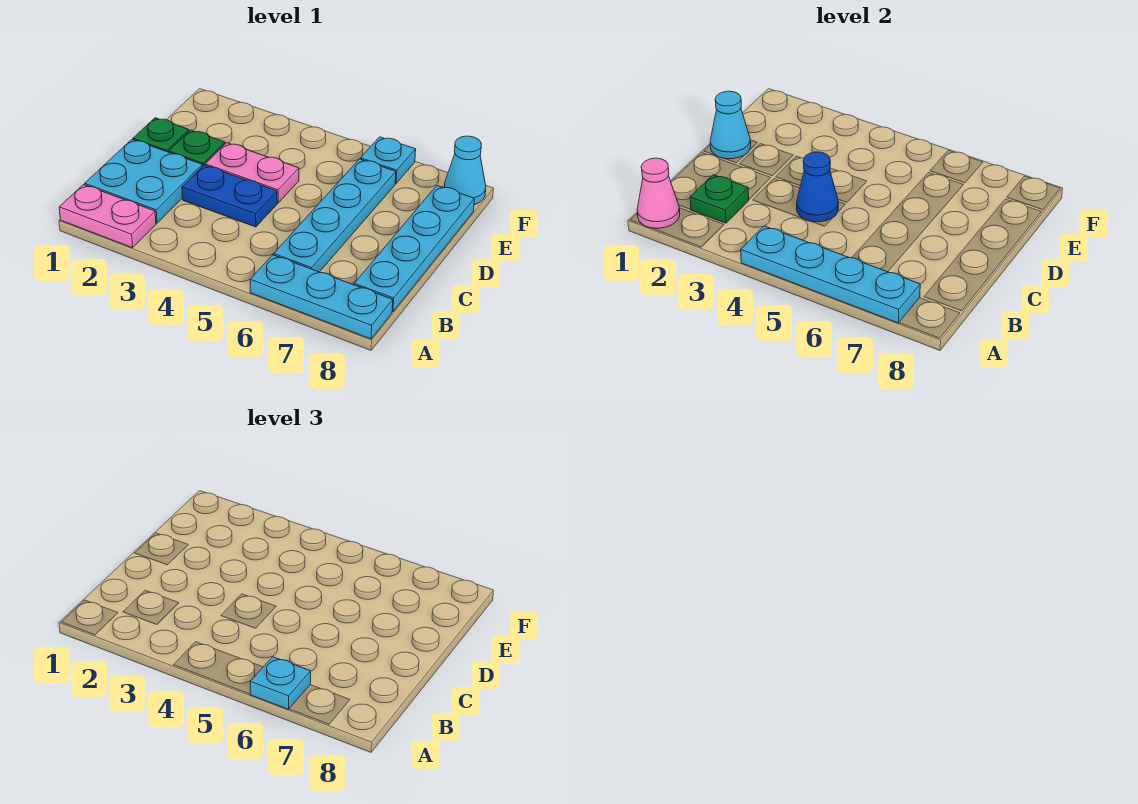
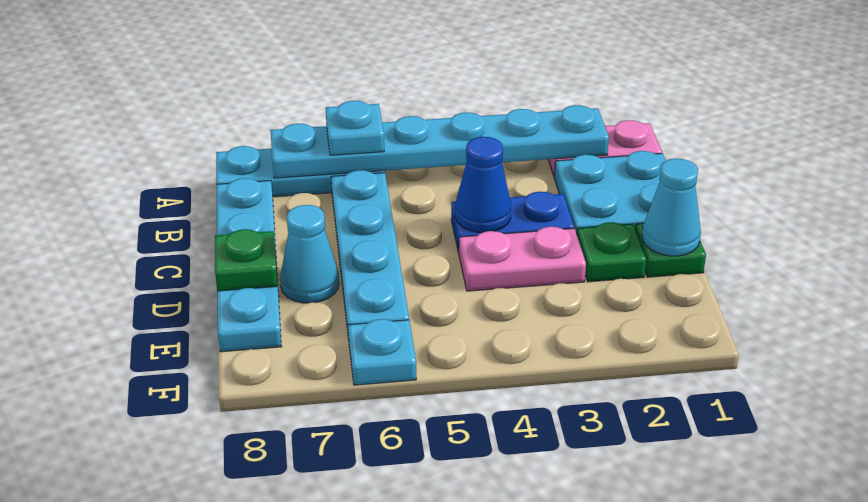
pink 1x1 cone [637,158,680,228] -> none
cyan 1x4 plate [741,226,920,323] -> cyan 1x6 plate [271,105,609,178]
green 1x1 plate [690,175,749,223] -> green 1x1 plate moved to [215,229,277,291]
cyan 1x1 cone [444,136,486,205] -> cyan 1x1 cone moved to [280,205,339,303]

